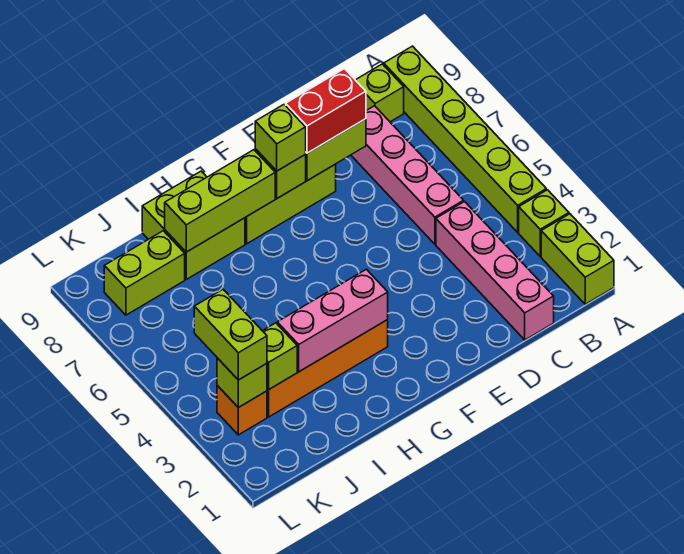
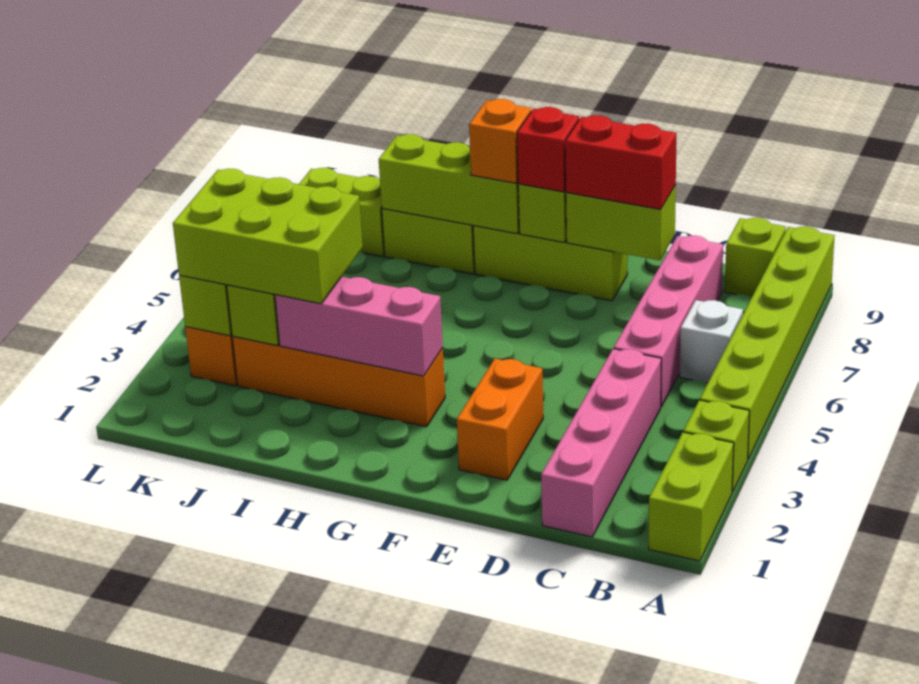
none -> white 1x1 brick [680,300,743,383]
none -> orange 1x2 brick [457,359,543,480]
lime 1x1 brick [255,105,306,171] -> red 1x1 brick [517,107,579,192]
none -> orange 1x1 brick [469,99,531,183]
lime 1x2 brick [194,289,267,380] -> lime 2x3 brick [173,169,363,304]

